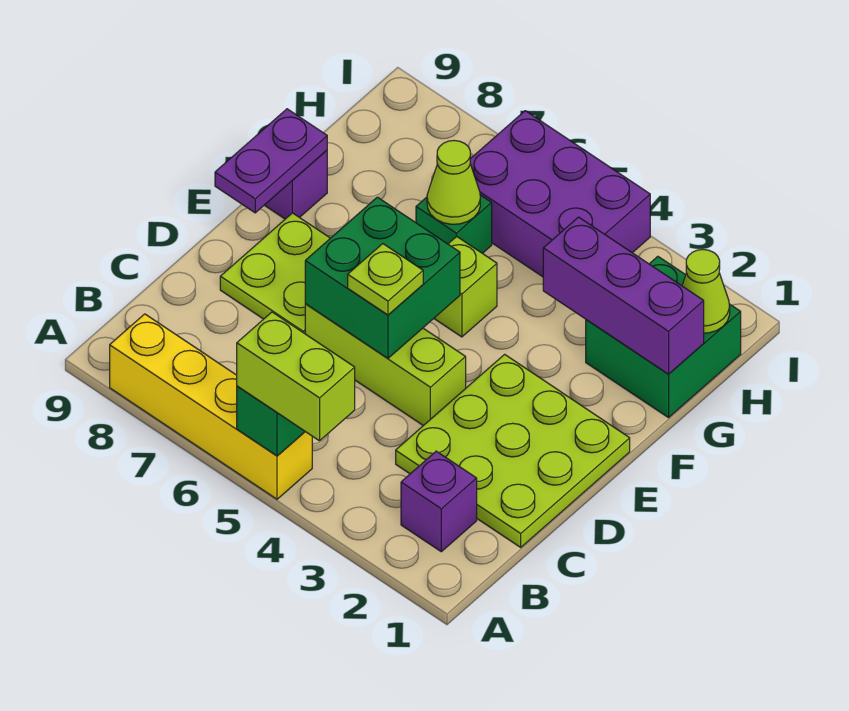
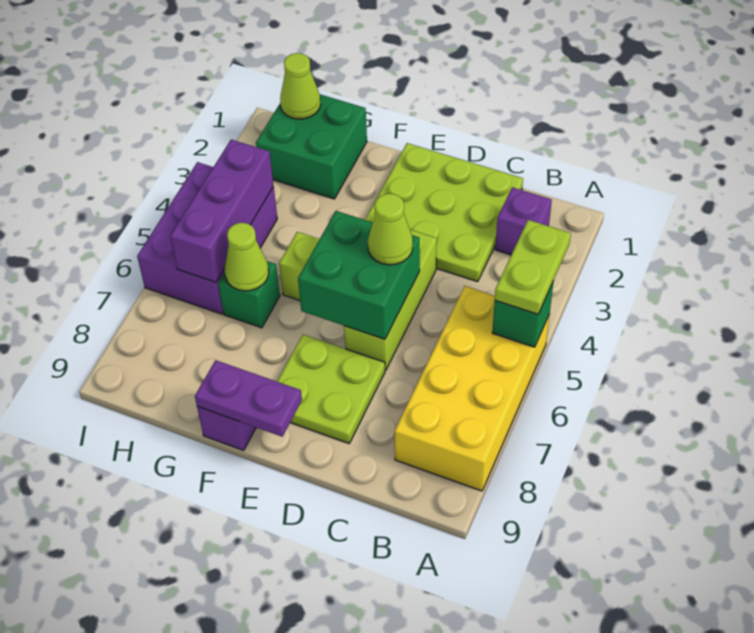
lime 1x2 brick [237,312,355,441] -> lime 1x2 plate [495,220,571,314]
yellow 1x4 brick [110,314,312,499] -> yellow 2x4 brick [394,286,550,491]
lime 1x1 plate [348,244,423,315] -> lime 1x1 cone [368,194,413,265]
purple 1x3 brick [543,217,704,374] -> purple 1x3 brick moved to [170,139,274,282]

